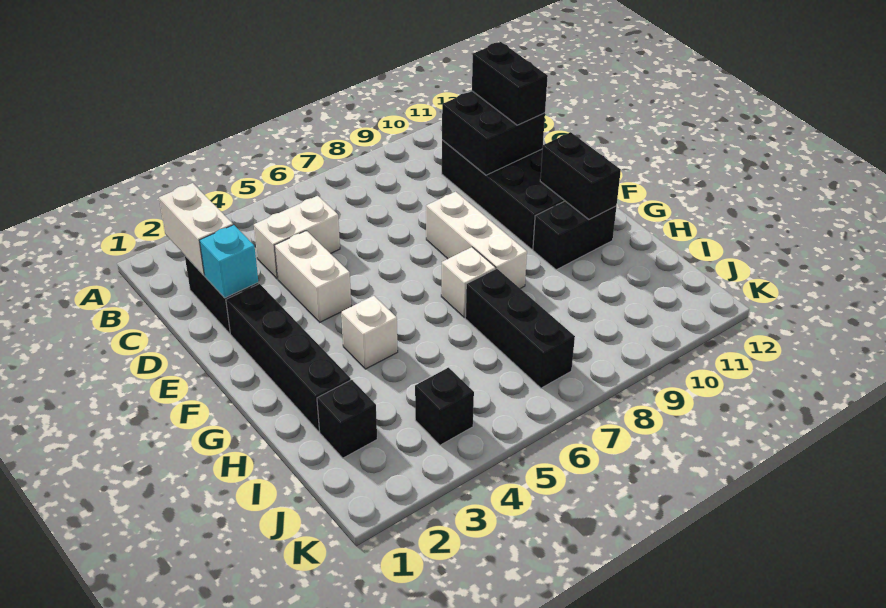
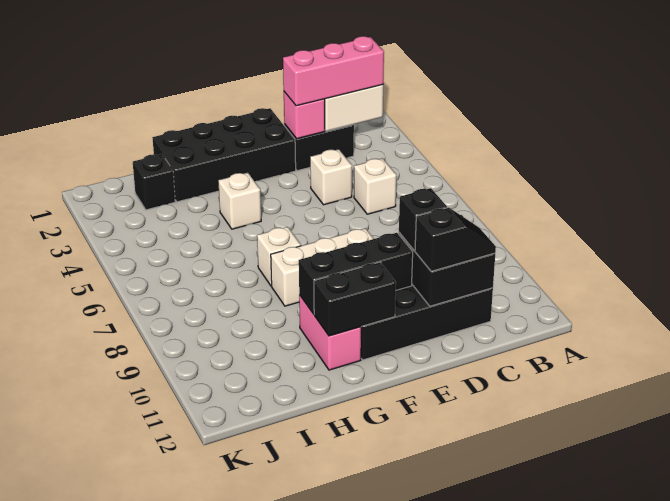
none -> pink 1x3 brick [283,36,384,106]
white 1x2 brick [254,196,340,279] -> white 1x1 brick [354,158,396,214]
black 1x2 brick [472,42,548,125] -> black 1x2 slope [415,207,496,271]
cyan 1x1 brick [199,225,258,298] -> pink 1x1 brick [284,92,325,139]
white 1x2 brick [274,231,351,322] -> white 1x1 brick [310,149,352,205]
black 1x4 brick [226,284,351,432] -> black 2x4 brick [152,108,296,202]
black 1x2 brick [533,201,617,270] -> pink 1x2 brick [299,295,361,370]
black 1x3 brick [465,269,575,388] -> black 1x3 brick moved to [299,233,413,314]
black 1x1 brick [415,368,474,445] -> black 1x1 brick moved to [399,188,447,251]

